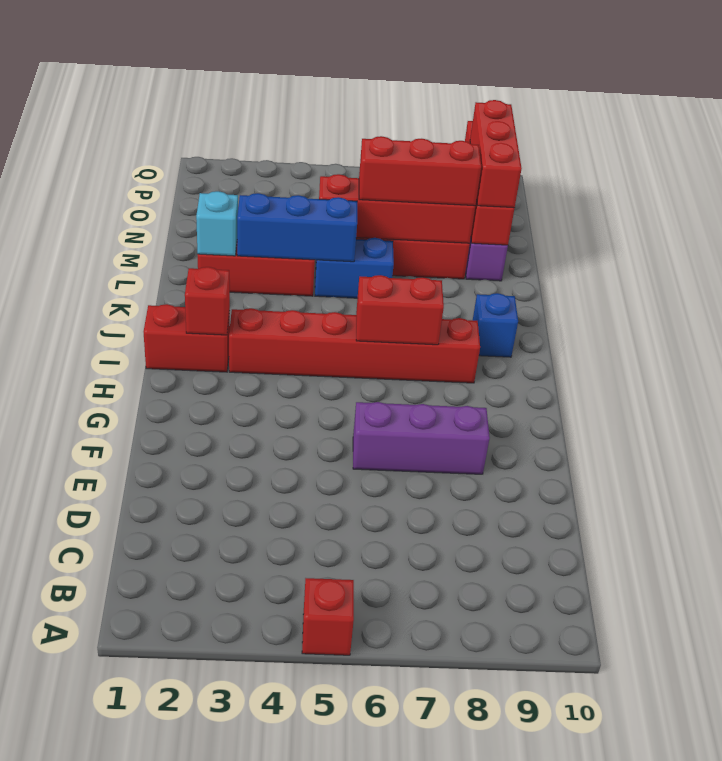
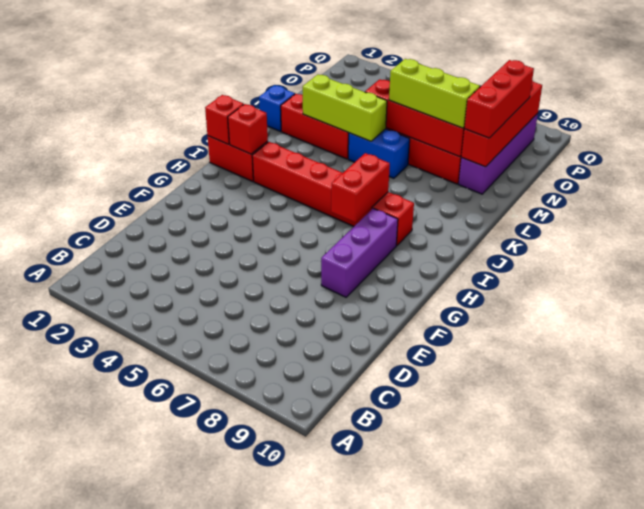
red 1x1 brick [302,578,354,655] -> red 1x1 brick moved to [205,95,244,144]
purple 1x3 brick [353,402,490,474] -> purple 1x3 brick turned to [321,208,398,297]
red 1x2 brick [356,275,444,345] -> red 1x2 brick turned to [331,153,390,223]
blue 1x1 brick [473,293,518,357] -> blue 1x1 brick moved to [259,85,295,131]
cyan 1x1 brick [196,191,238,256] -> none
blue 1x3 brick [237,193,357,262] -> lime 1x3 brick [303,75,387,141]
red 1x3 brick [359,136,481,206] -> lime 1x3 brick [389,59,480,128]

